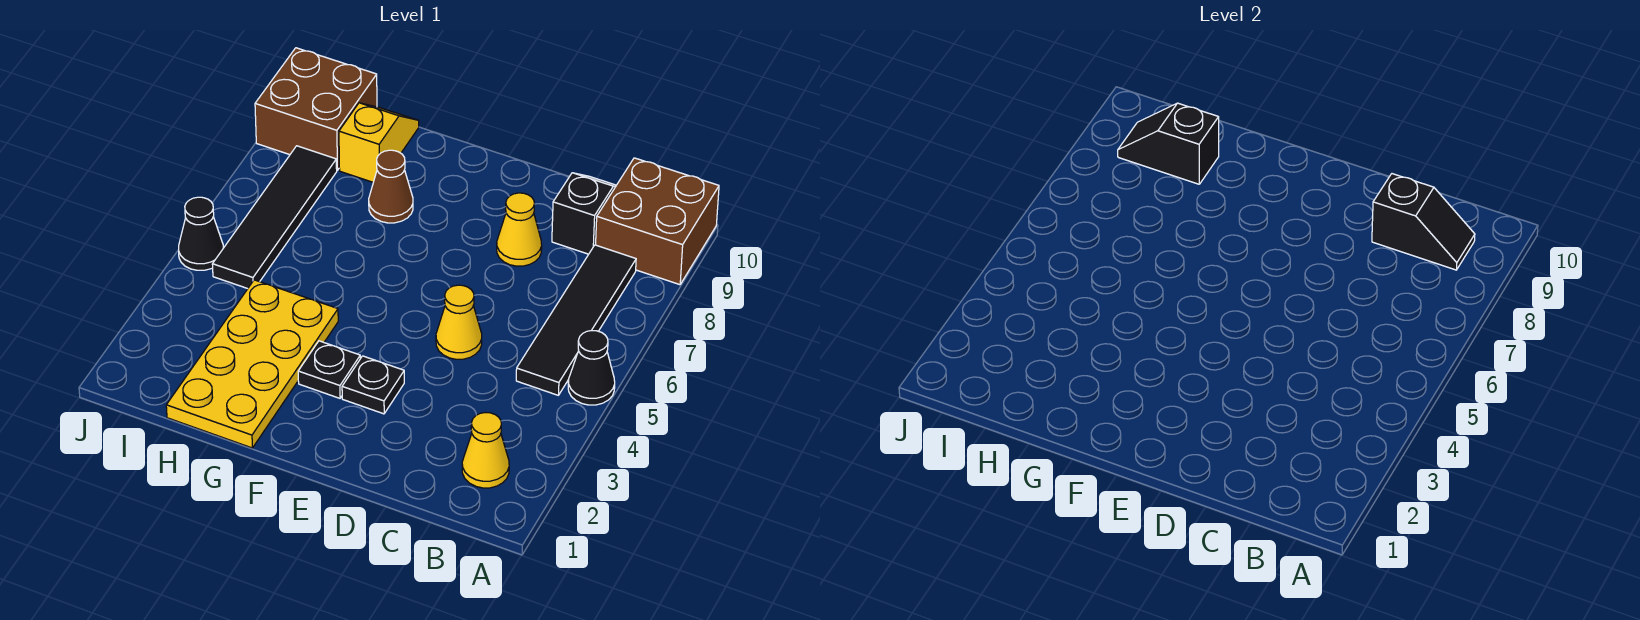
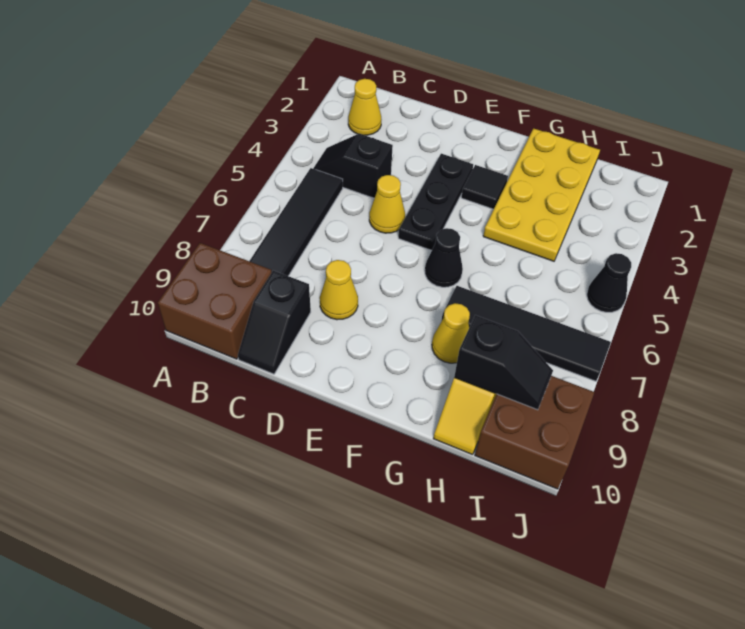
black 1x1 cone [568,330,615,405] -> black 1x1 cone moved to [425,228,463,287]
black 1x2 slope [1372,174,1475,270] -> black 1x2 slope moved to [313,134,393,198]
black 1x1 plate [342,356,404,414] -> black 1x3 plate [398,154,473,251]
black 1x1 plate [298,341,360,398] -> black 1x1 tile [461,165,508,209]
brown 1x1 cone [369,150,413,223] -> yellow 1x1 cone [432,303,470,363]
black 1x4 tile [212,146,337,289] -> black 1x4 tile turned to [442,286,611,381]

